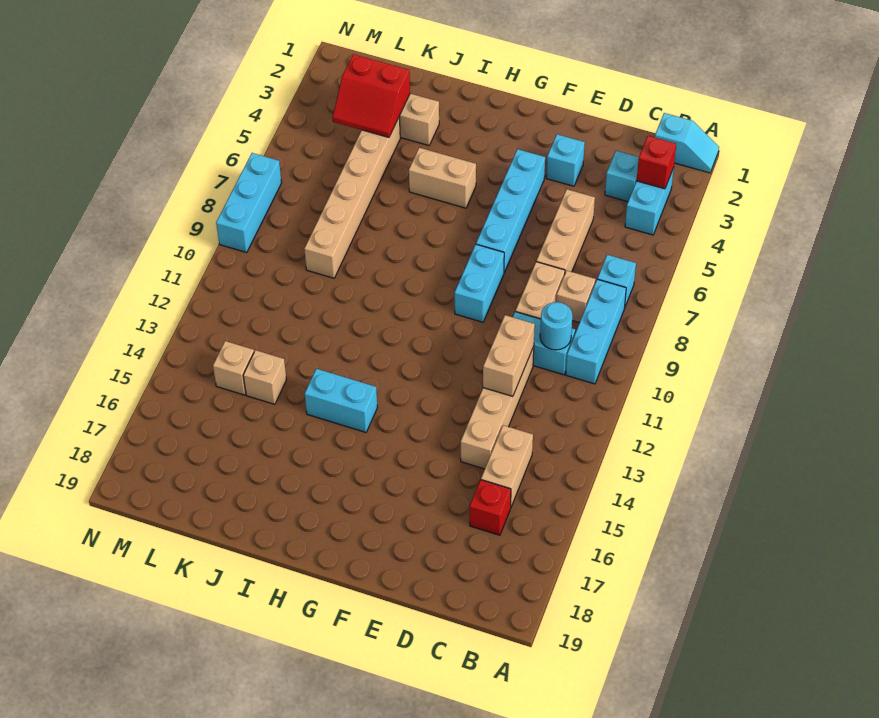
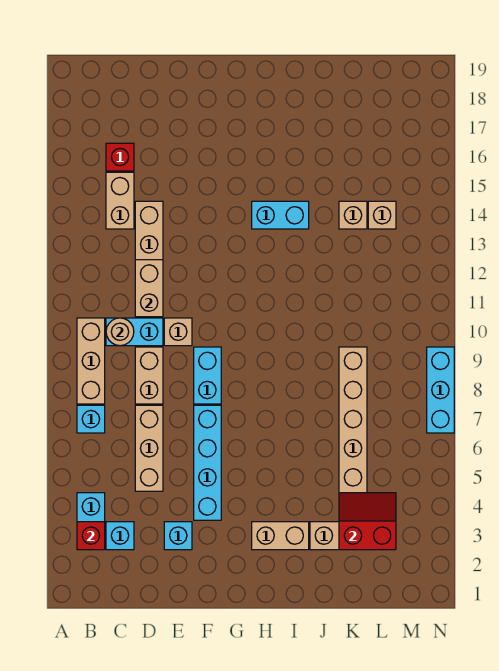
cyan 1x2 slope [655,113,719,173] -> none
cyan 1x3 brick [566,279,626,384] -> tan 1x3 brick [77,318,105,404]
tan 1x1 brick [556,271,596,323] -> tan 1x1 brick moved to [164,318,192,346]
cyan 1x1 round brick [540,302,572,350] -> tan 1x1 round brick [106,318,134,346]
tan 1x2 brick [409,148,476,208] -> tan 1x2 brick moved to [252,522,309,550]

